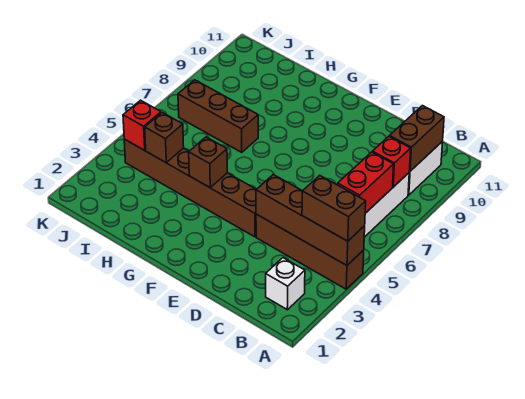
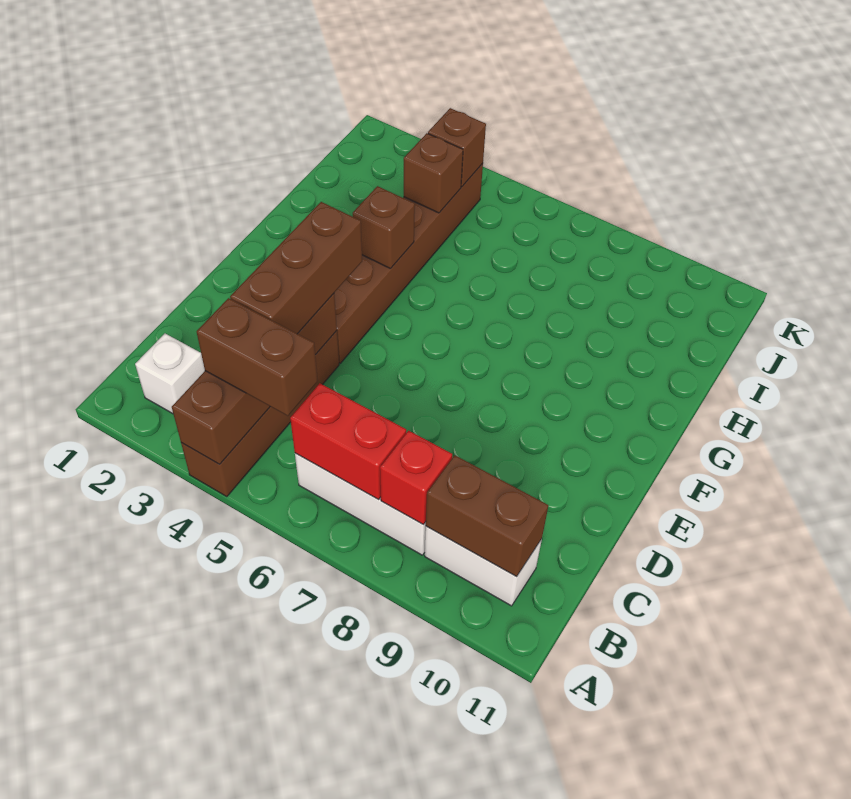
brown 1x2 brick [302,175,366,241] -> brown 1x2 brick turned to [197,298,318,416]
brown 1x3 brick [178,80,258,152] -> brown 1x3 brick moved to [230,202,362,334]
red 1x1 brick [123,100,161,150] -> brown 1x1 brick [428,108,486,187]

